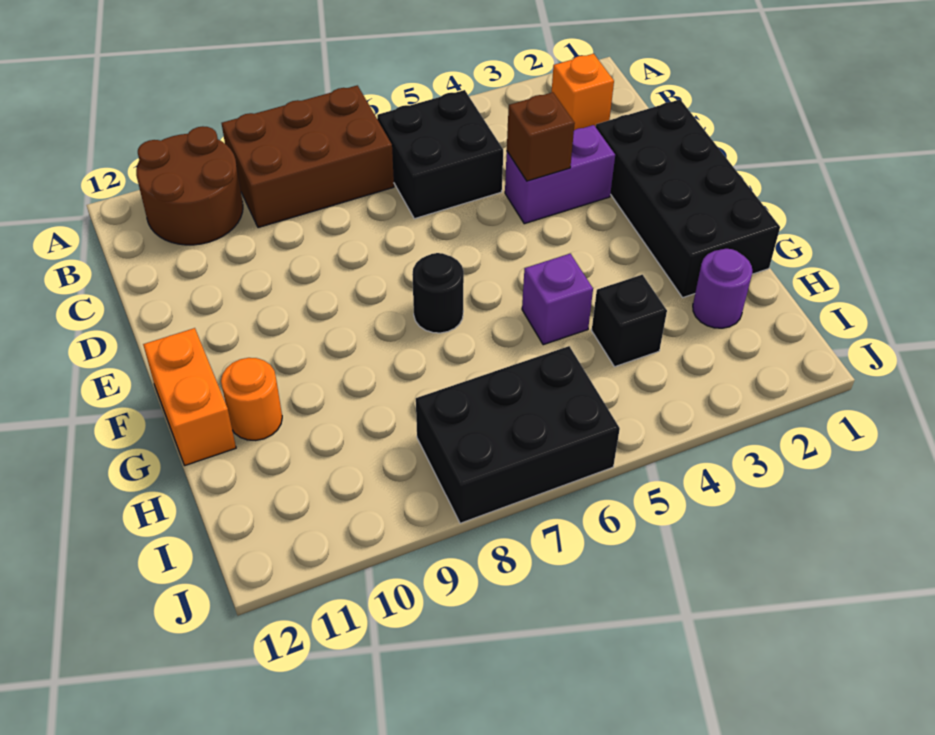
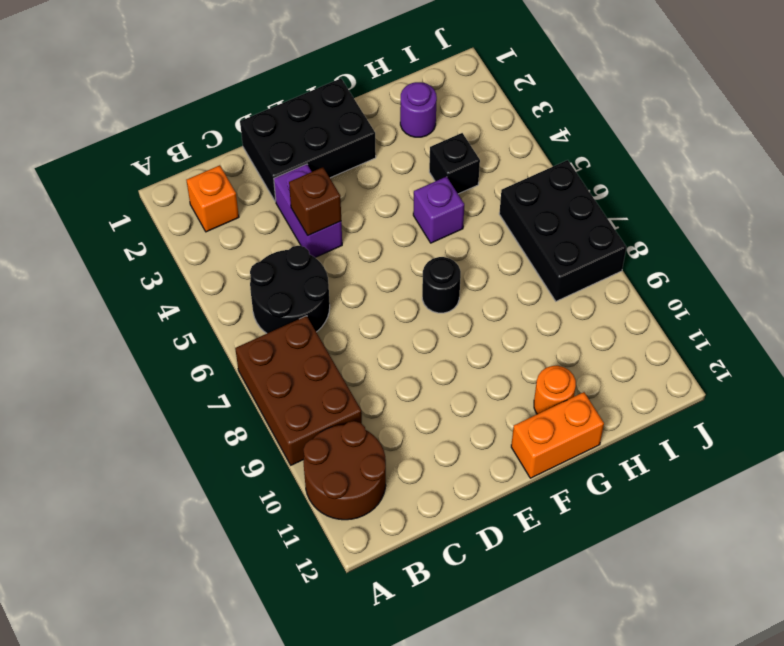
black 2x2 brick [377,90,503,219] -> black 2x2 round brick [250,246,330,333]
black 2x4 brick [596,100,780,297] -> black 2x3 brick [240,78,376,202]

